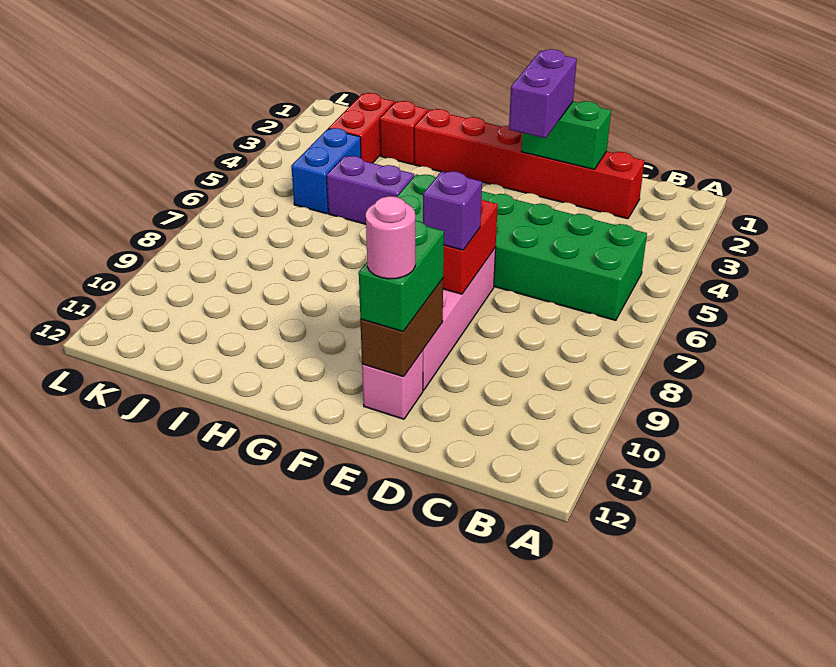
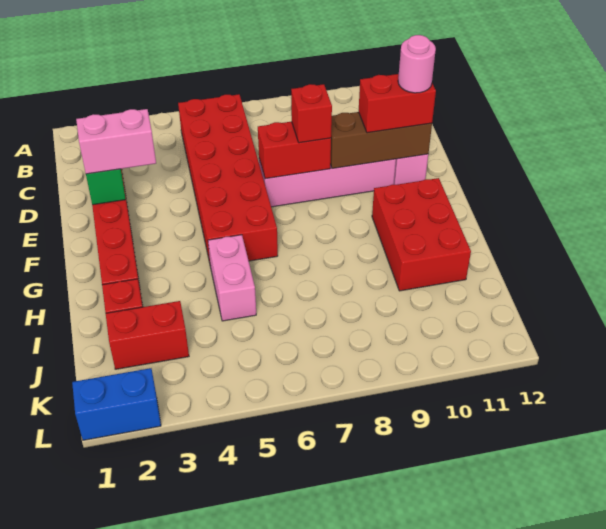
green 2x6 brick [397,174,647,320] -> red 2x6 brick [178,94,278,267]
purple 1x2 brick [509,49,577,138] -> pink 1x2 brick [76,109,156,174]
purple 1x1 brick [423,171,482,250] -> red 1x1 brick [291,84,332,143]
brown 1x2 brick [360,279,443,377] -> brown 1x3 brick [330,112,432,169]
green 1x2 brick [359,221,444,332] -> red 1x2 brick [359,74,436,133]
none -> red 2x3 brick [372,178,471,291]
purple 1x2 brick [327,156,414,224] -> pink 1x2 brick [208,235,256,321]
blue 1x2 brick [291,128,361,214] -> blue 1x2 brick moved to [72,368,161,440]

